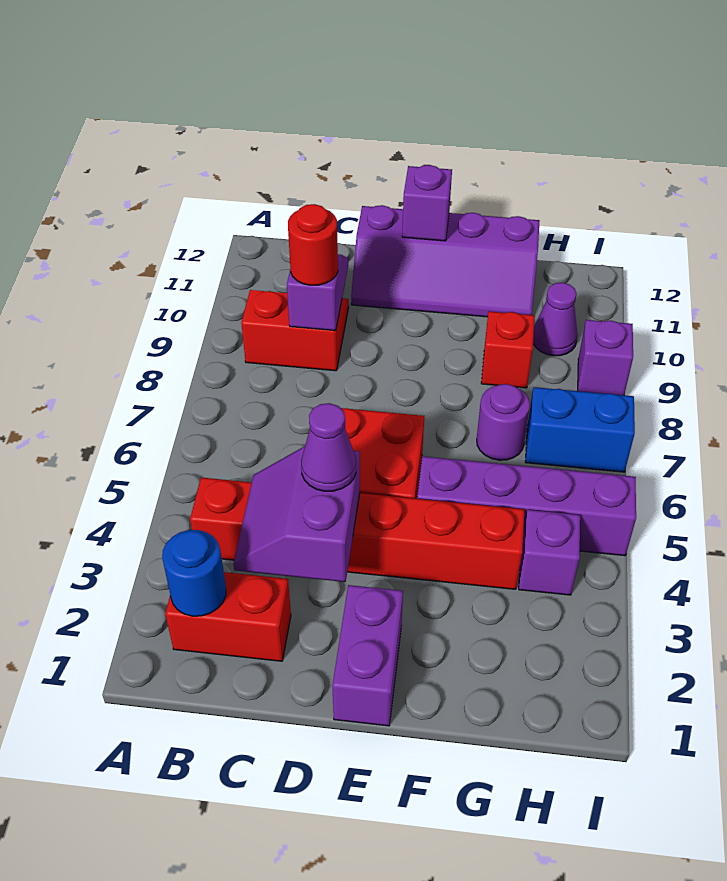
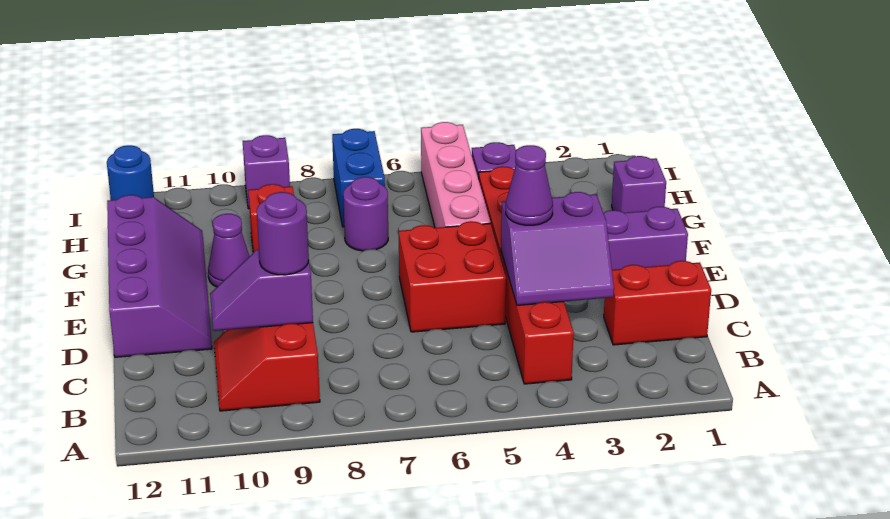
red 1x2 brick [165,572,291,661] -> red 1x2 brick turned to [604,261,711,345]
blue 1x1 round brick [162,530,226,616] -> blue 1x1 round brick moved to [107,145,154,200]
red 1x1 round brick [288,204,338,285] -> purple 1x1 round brick [257,192,309,275]
purple 1x1 brick [402,165,452,241] -> purple 1x1 brick moved to [612,156,666,213]
purple 1x4 brick [417,456,636,556] -> pink 1x4 brick [421,122,491,228]
purple 1x1 cone [533,283,578,356] -> purple 1x1 cone moved to [208,214,249,287]

